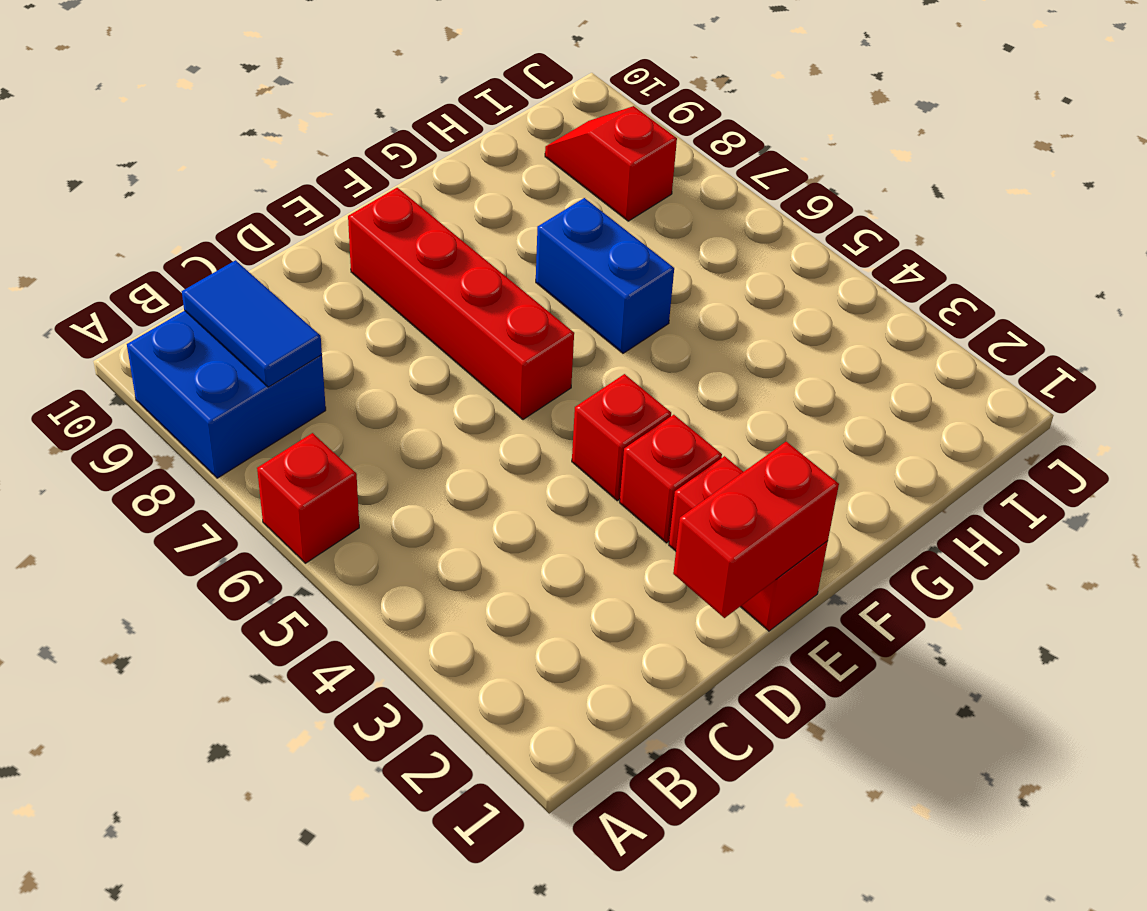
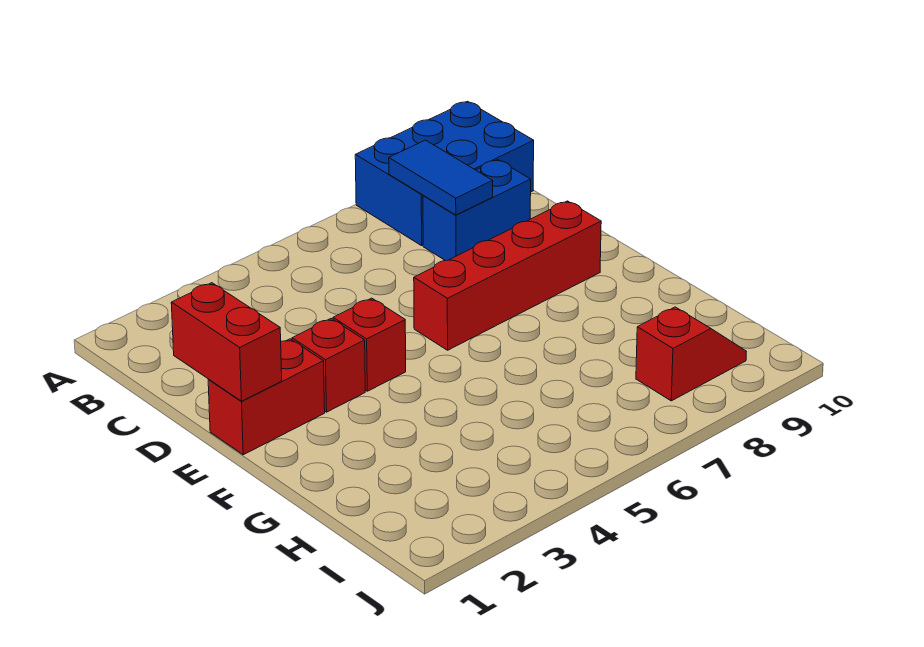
red 1x1 brick [257,433,359,563] -> none
blue 2x2 brick [127,311,326,478] -> blue 2x3 brick [355,101,534,246]
blue 1x2 tile [182,260,322,387] -> blue 1x2 tile turned to [389,140,493,215]
blue 1x2 brick [536,198,674,353] -> blue 1x2 brick moved to [423,160,531,261]

